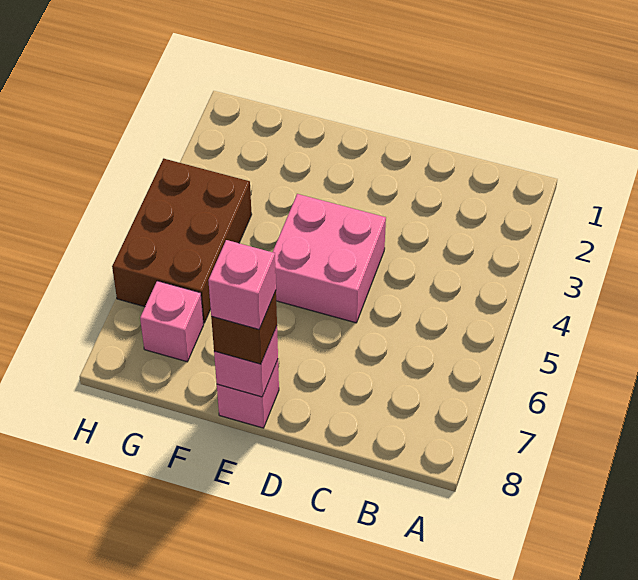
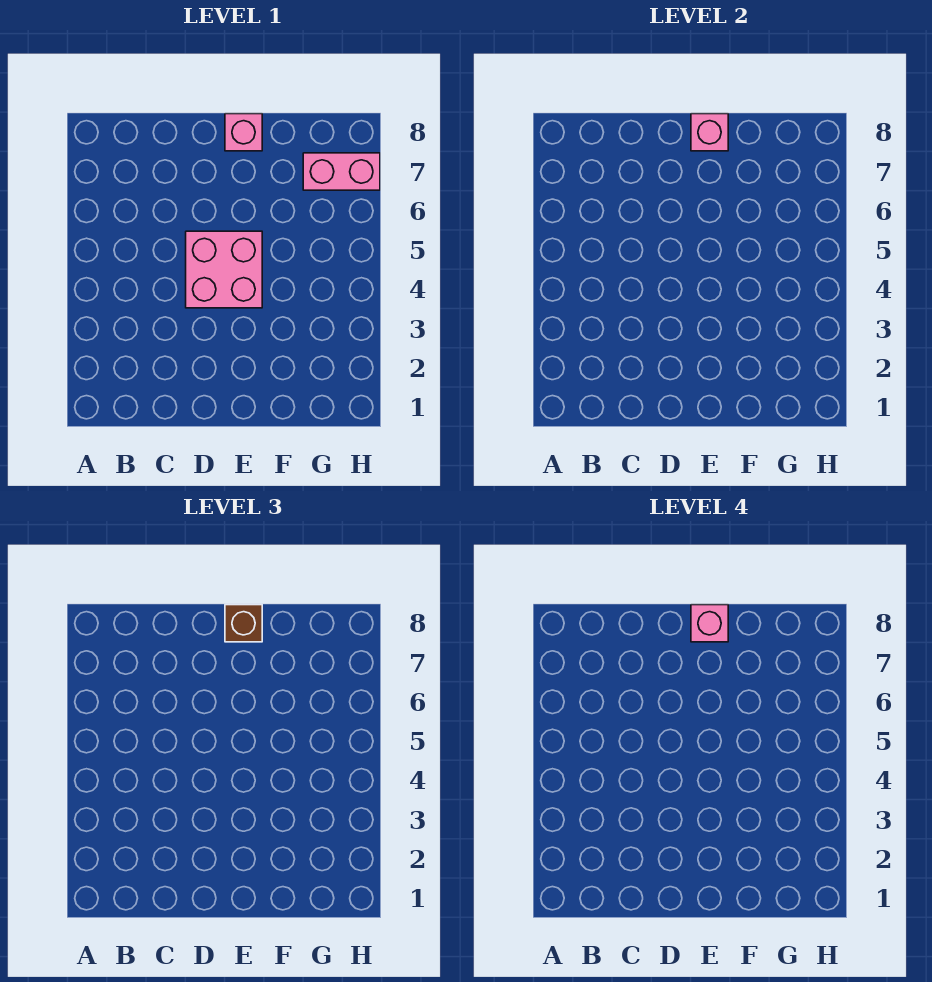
brown 2x3 brick [112,159,252,323] -> none
pink 1x1 brick [140,281,204,362] -> pink 1x2 brick [303,153,380,190]

